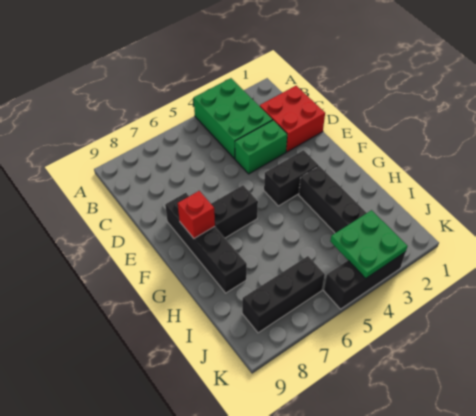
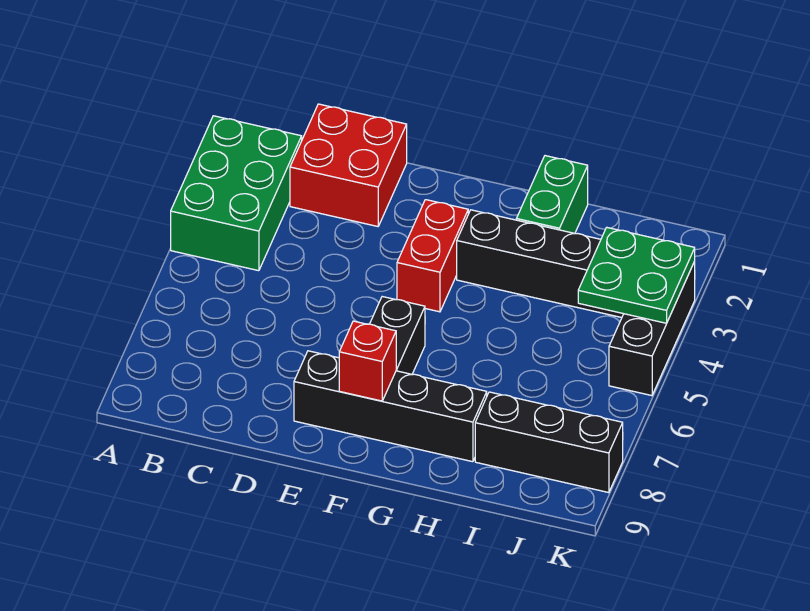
green 2x3 brick [194,78,272,159] -> green 2x3 brick turned to [171,116,302,271]
green 1x2 brick [235,120,287,174] -> green 1x2 brick moved to [516,156,588,233]
black 1x2 brick [264,150,319,206] -> red 1x2 brick [397,200,468,312]
black 1x3 brick [242,256,325,333] -> black 1x3 brick turned to [475,392,623,493]

